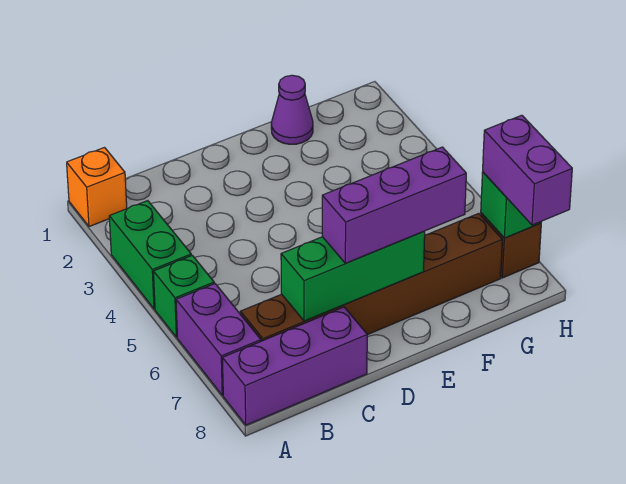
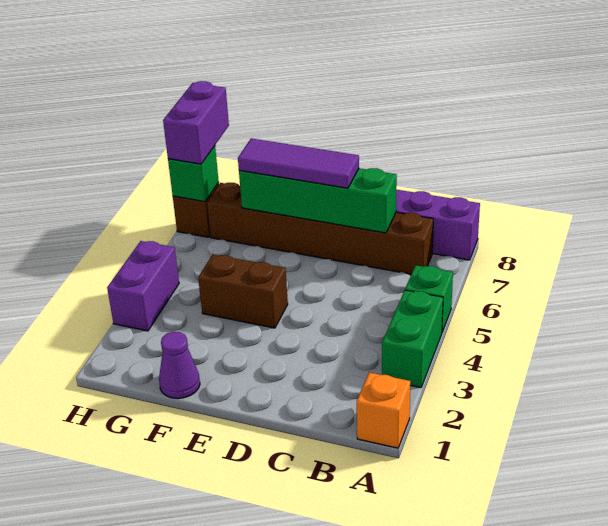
purple 1x2 brick [176,284,261,395] -> purple 1x2 brick moved to [107,241,179,331]
green 1x3 brick [281,231,425,321] -> green 1x4 brick [239,168,397,233]
purple 1x3 brick [322,147,466,263] -> purple 1x3 tile [238,138,359,188]
none -> brown 1x2 brick [198,254,288,328]

